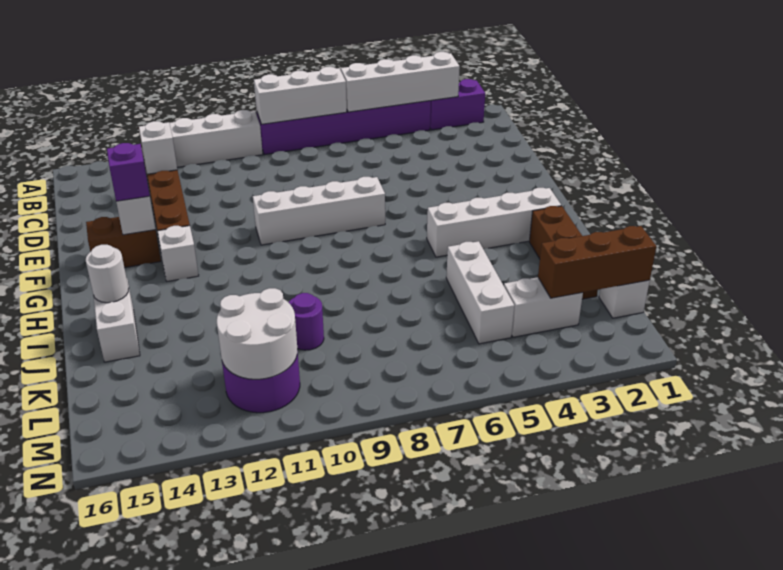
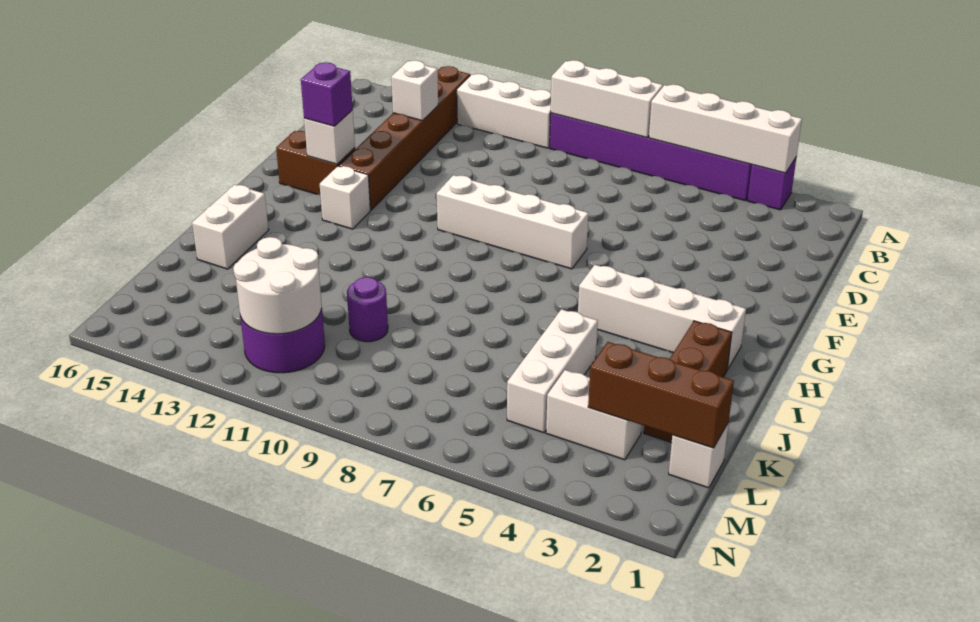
purple 1x2 brick [430,79,485,130] -> purple 1x1 brick [748,158,796,210]
white 1x1 round brick [86,245,129,303] -> none

